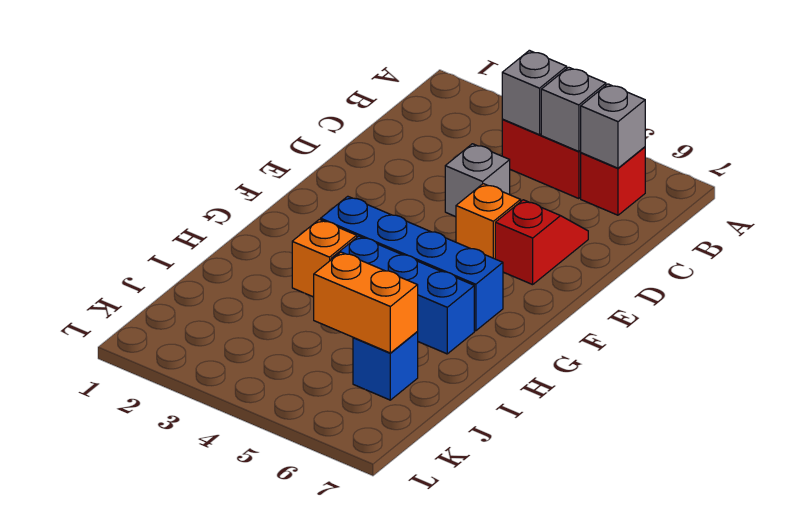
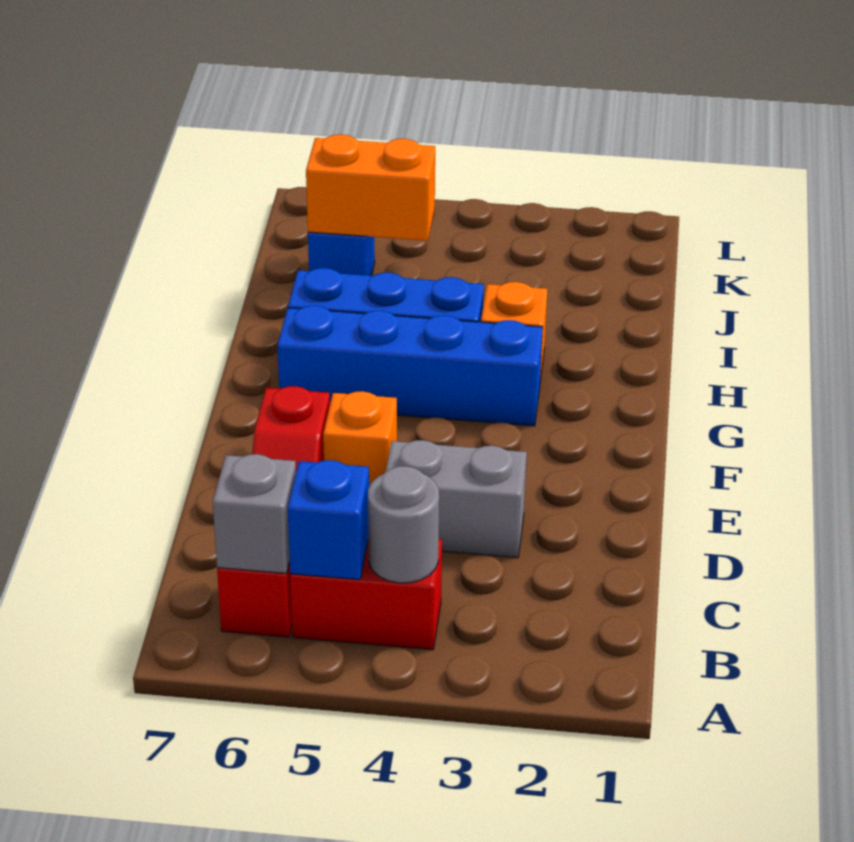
grey 1x1 brick [502,50,567,135] -> grey 1x1 round brick [368,466,439,583]
grey 1x1 brick [541,67,606,151] -> blue 1x1 brick [288,460,369,580]
grey 1x1 brick [445,144,510,217] -> grey 1x2 brick [386,440,527,558]

